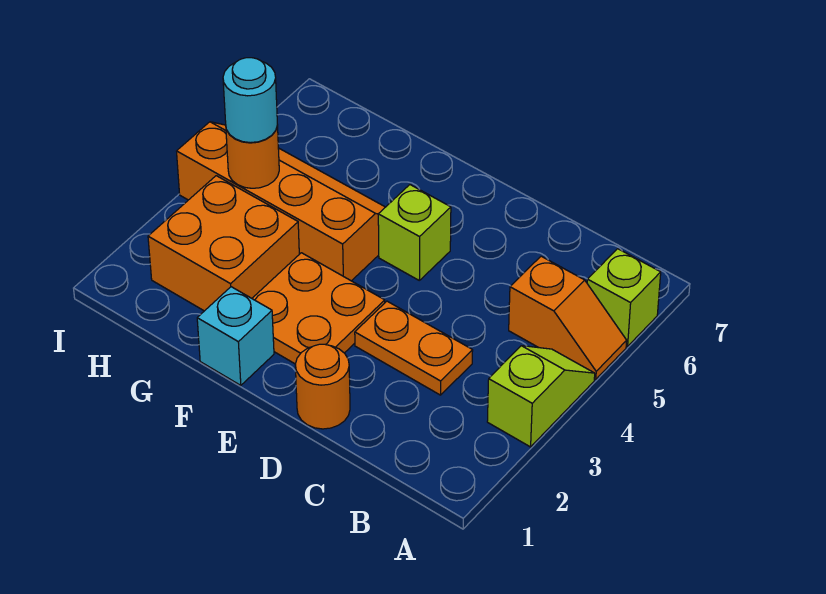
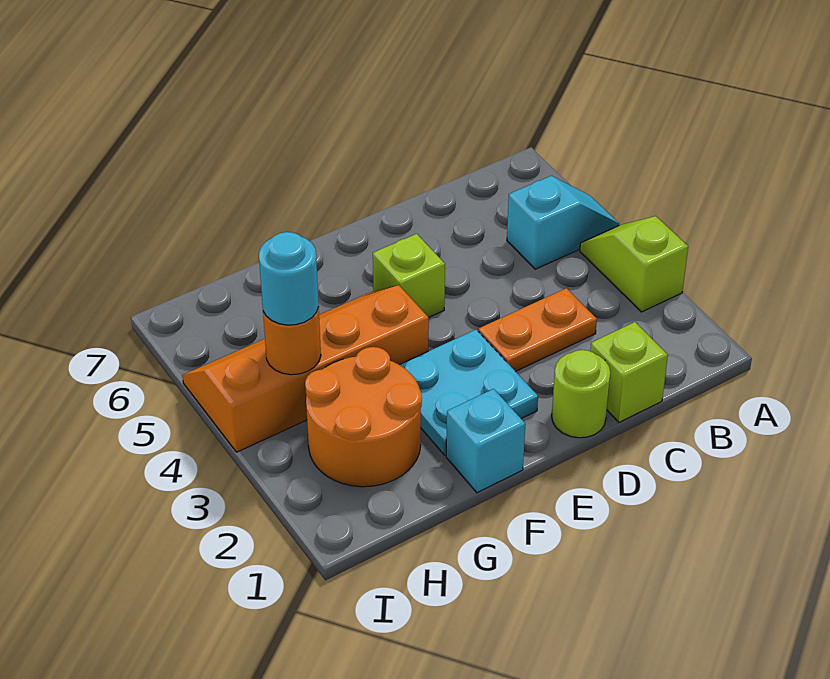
orange 1x2 slope [509,256,627,379] -> cyan 1x2 slope [507,176,619,269]
lime 1x1 brick [587,249,661,346] -> lime 1x1 brick moved to [590,322,668,422]
orange 1x1 round brick [295,344,350,429] -> lime 1x1 round brick [552,350,610,438]
orange 2x2 plate [252,253,385,364] -> cyan 2x2 plate [400,330,538,455]
orange 2x2 brick [148,176,299,311] -> orange 2x2 round brick [305,347,422,487]

